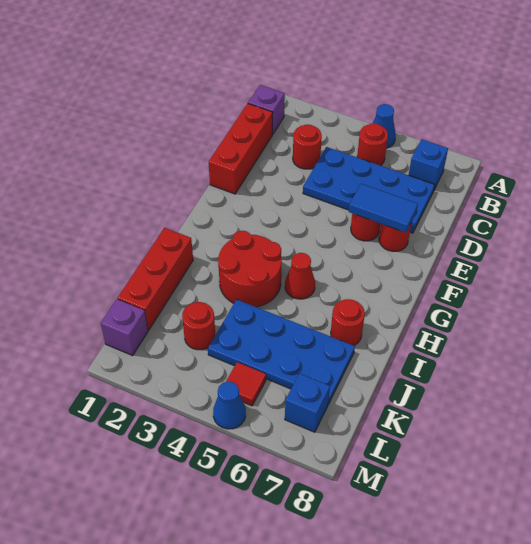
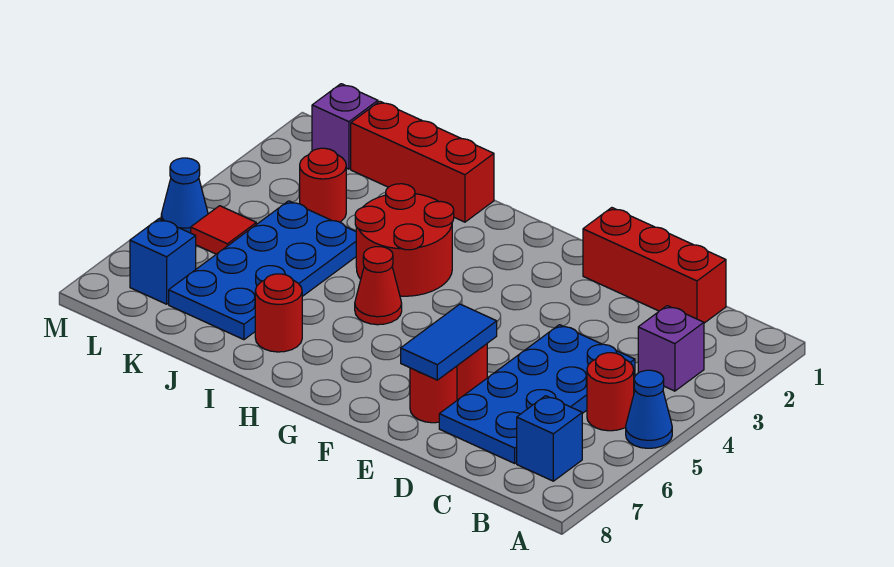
purple 1x1 brick [248,85,285,135] -> purple 1x1 brick moved to [638,306,704,391]
red 1x1 round brick [293,124,322,169] -> none

